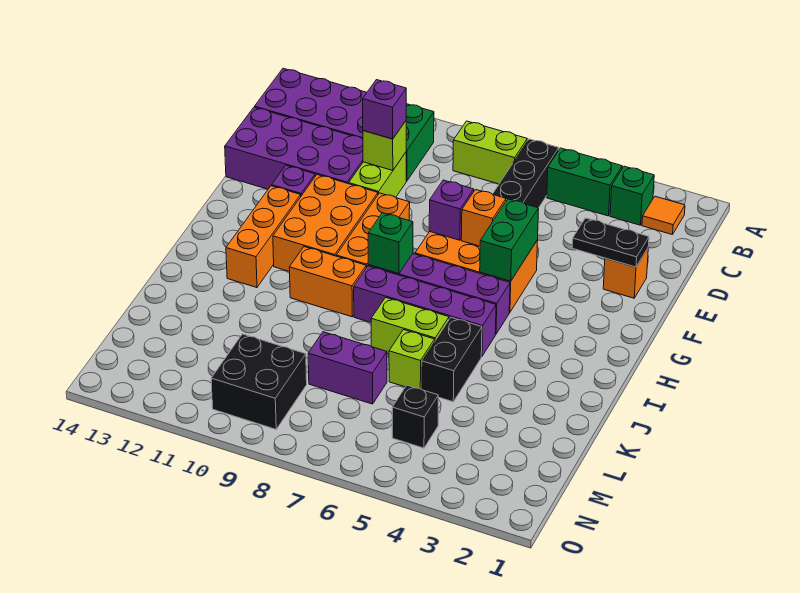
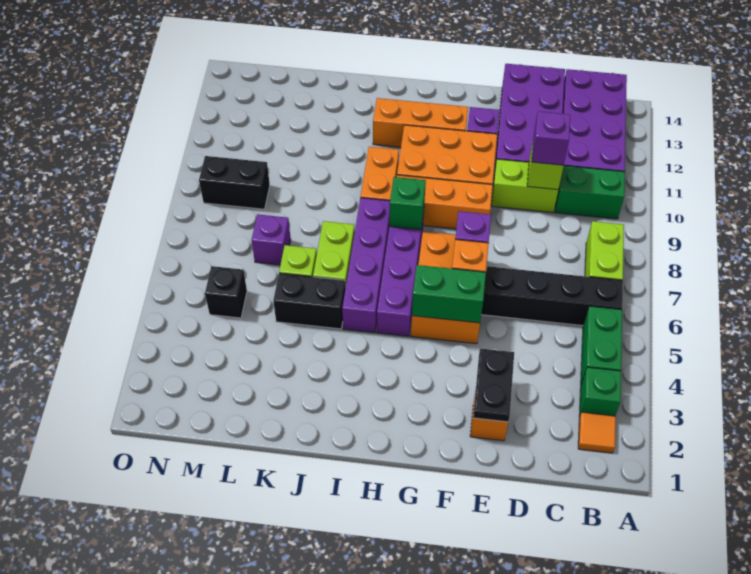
purple 1x2 brick [308,332,387,404] -> purple 1x1 brick [252,214,291,265]
black 2x2 brick [211,334,307,429] -> black 1x2 brick [199,156,270,209]

